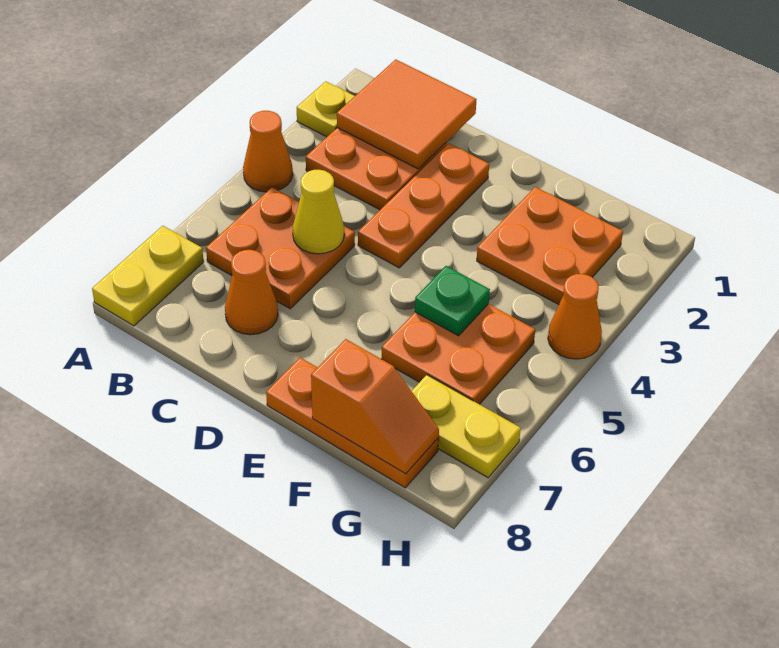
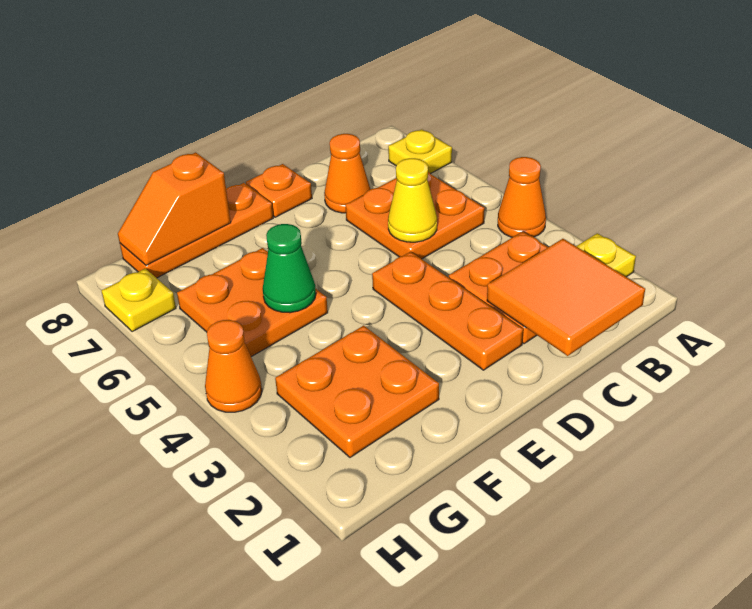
yellow 1x2 plate [92,226,204,326] -> yellow 1x1 plate [388,129,452,174]
none -> orange 1x1 plate [246,164,312,217]
green 1x1 plate [415,266,490,336] -> green 1x1 cone [263,224,316,313]
yellow 1x2 plate [412,375,521,478] -> yellow 1x1 plate [101,268,176,332]

